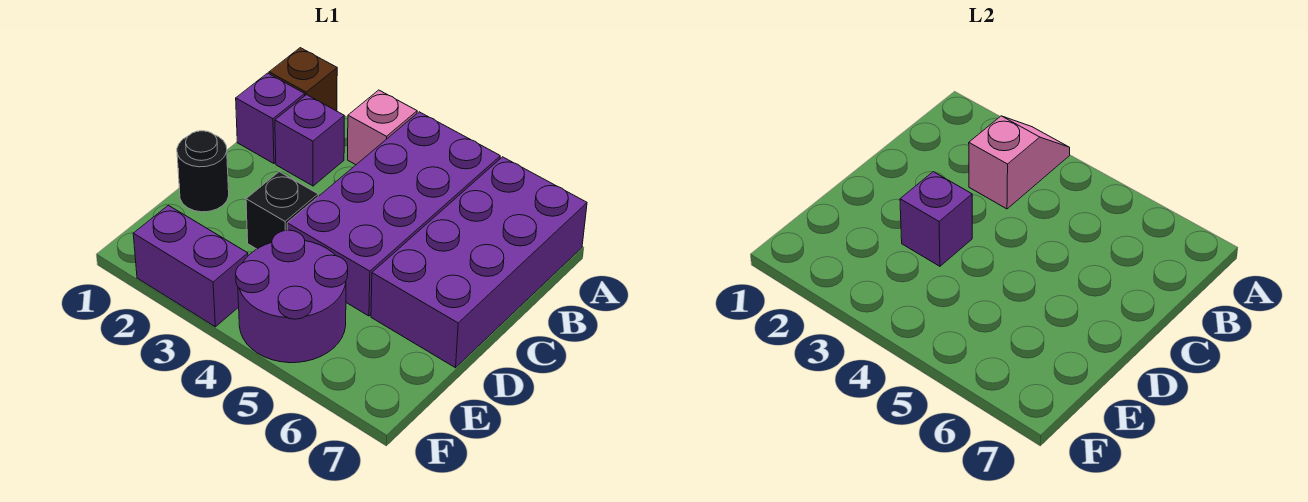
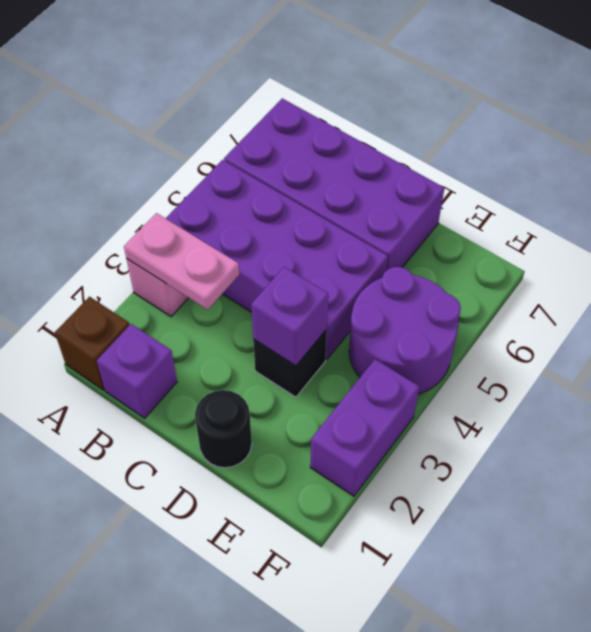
pink 1x2 slope [969,116,1070,209] -> pink 1x2 plate [124,213,239,310]
purple 1x1 brick [275,95,344,186] -> none

